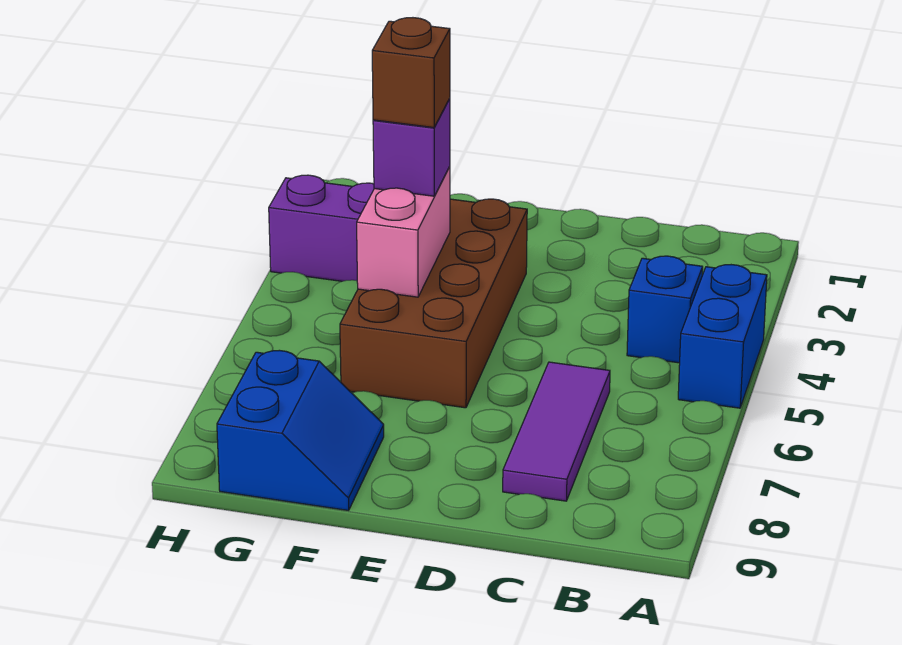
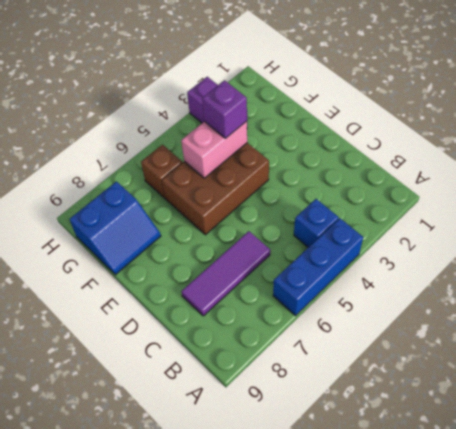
blue 1x2 brick [678,265,767,408] -> blue 1x3 brick [273,218,363,316]
brown 2x4 brick [340,199,527,408] -> brown 2x3 brick [162,143,269,235]
brown 1x1 brick [372,18,450,128] -> brown 1x1 brick moved to [141,145,182,198]

